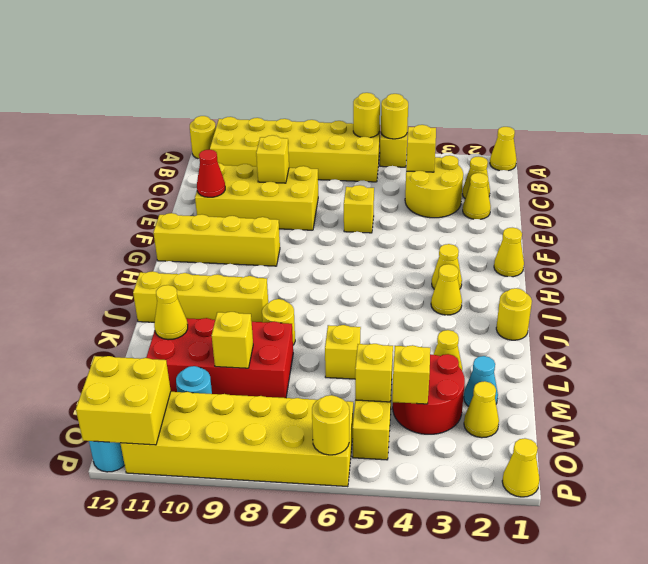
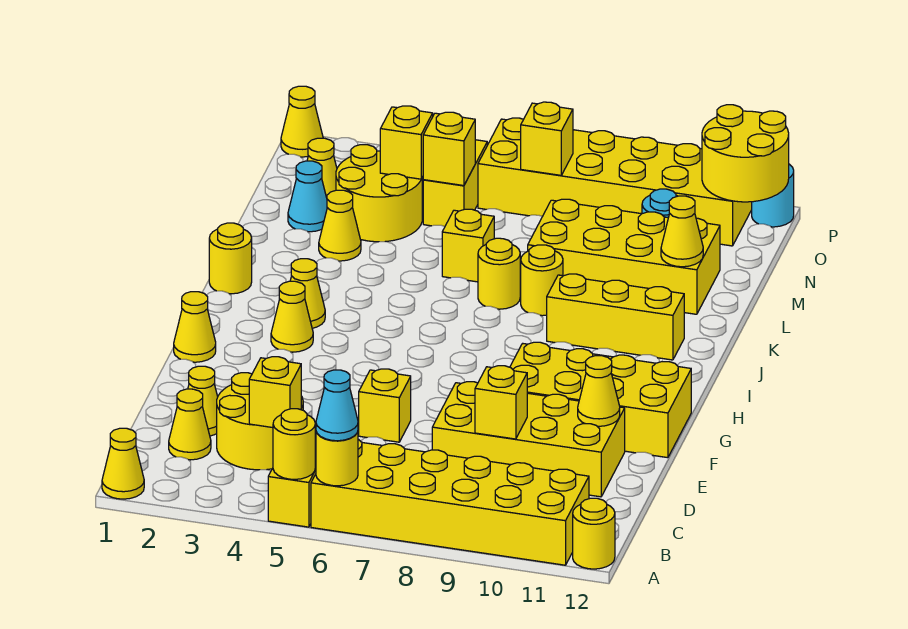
none -> cyan 1x1 cone [316,370,358,441]
red 1x1 cone [197,149,225,197] -> yellow 1x1 cone [578,356,620,426]
yellow 1x4 brick [153,213,280,266] -> yellow 2x4 brick [510,342,691,458]
yellow 1x4 brick [133,271,268,322] -> yellow 1x3 brick [547,274,684,360]
red 2x4 brick [146,318,293,398] -> yellow 2x4 brick [528,199,720,314]
red 2x2 round brick [393,354,465,434] -> yellow 2x2 round brick [336,145,422,242]
yellow 1x1 brick [212,312,253,368] -> yellow 1x1 brick moved to [521,102,573,175]
yellow 2x2 brick [76,356,171,445] -> yellow 2x2 round brick [702,105,789,202]
yellow 1x1 round brick [312,395,349,455] -> yellow 1x1 round brick moved to [478,238,520,309]

